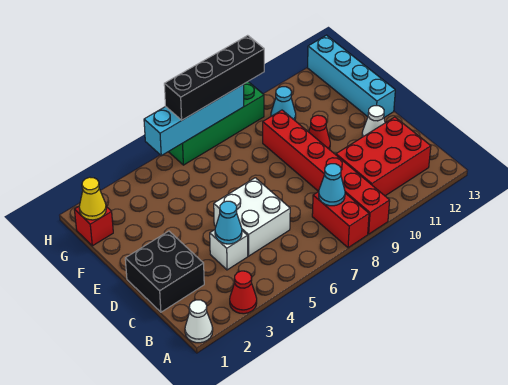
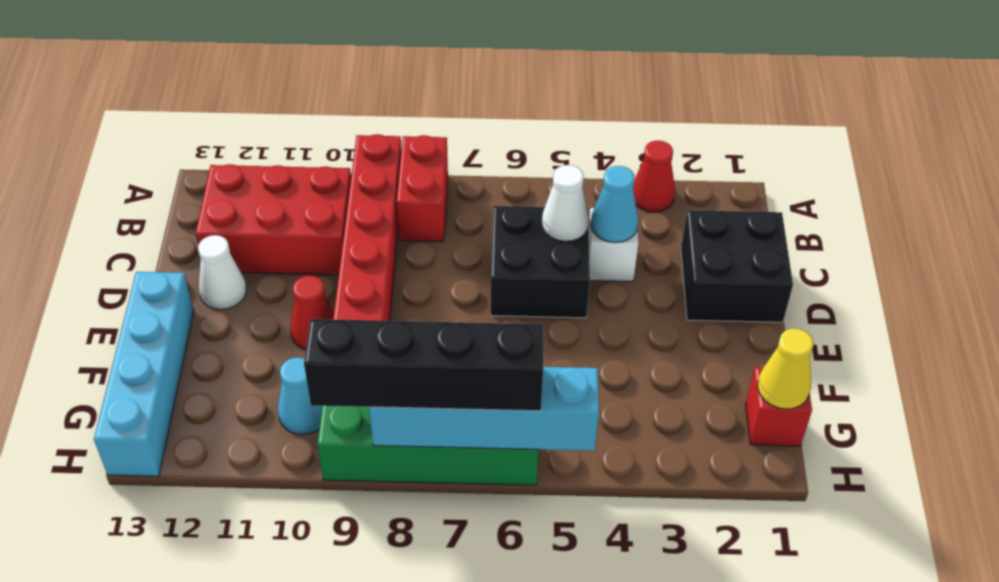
white 1x1 cone [185,300,213,343] -> white 1x1 cone moved to [542,165,589,241]
cyan 1x1 cone [319,164,345,206] -> none
white 2x2 brick [214,178,290,256] -> black 2x2 brick [491,206,590,318]

